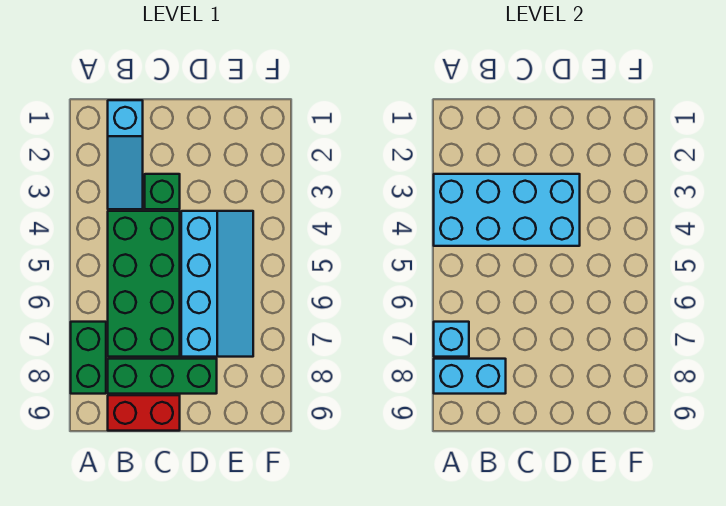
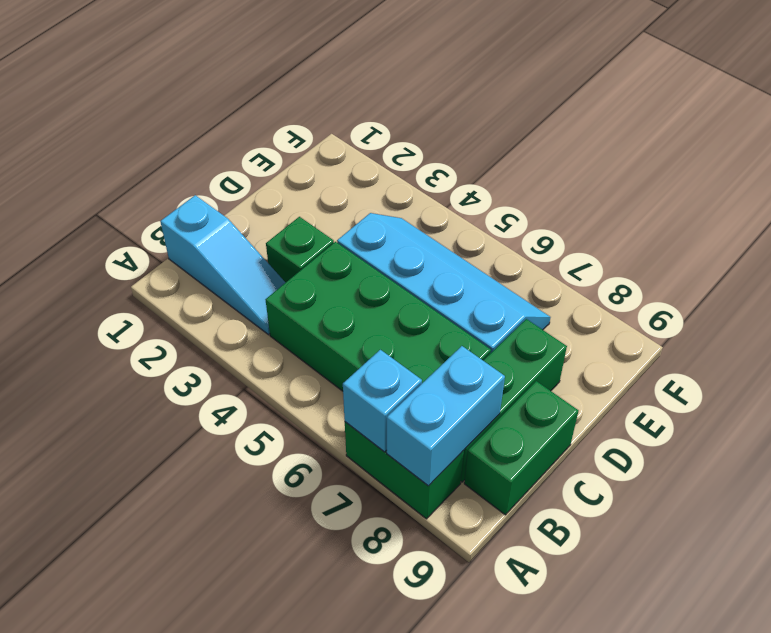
cyan 2x4 brick [434,174,580,246] -> none
red 1x2 brick [108,395,180,431] -> green 1x2 brick [464,381,579,515]

